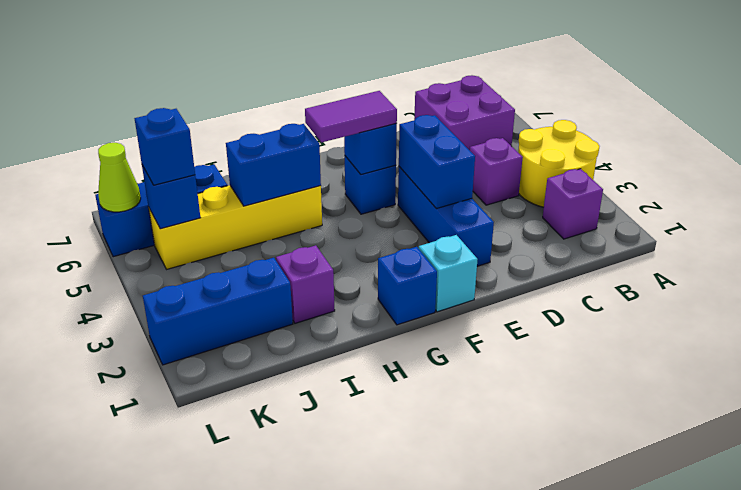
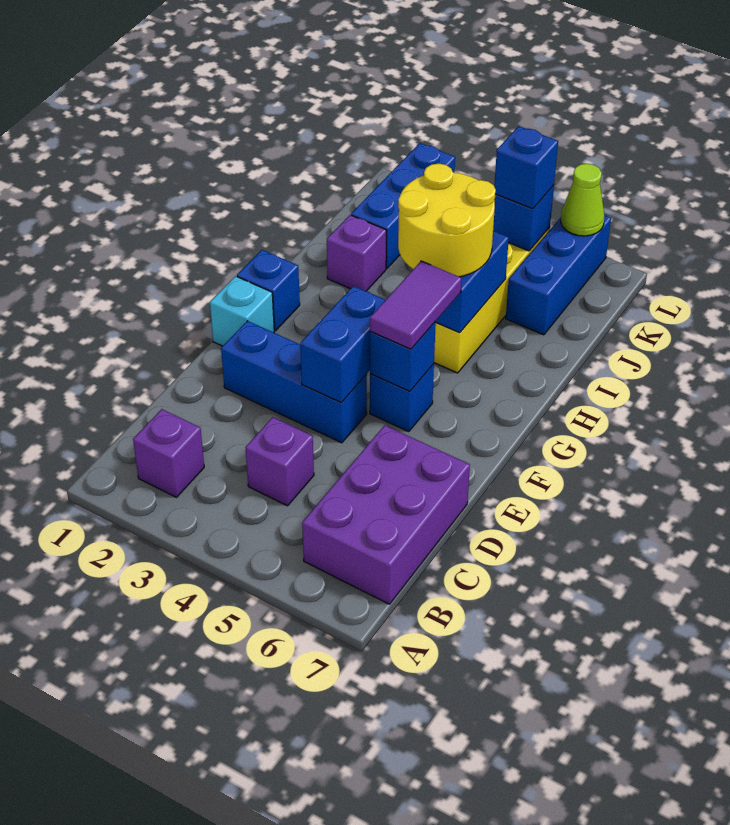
yellow 2x2 round brick [518,120,599,207] -> yellow 2x2 round brick moved to [398,163,496,277]
purple 2x2 brick [414,75,515,150] -> purple 2x3 brick [302,425,470,604]
blue 1x2 brick [399,115,475,209] -> blue 1x2 brick turned to [300,286,385,403]

